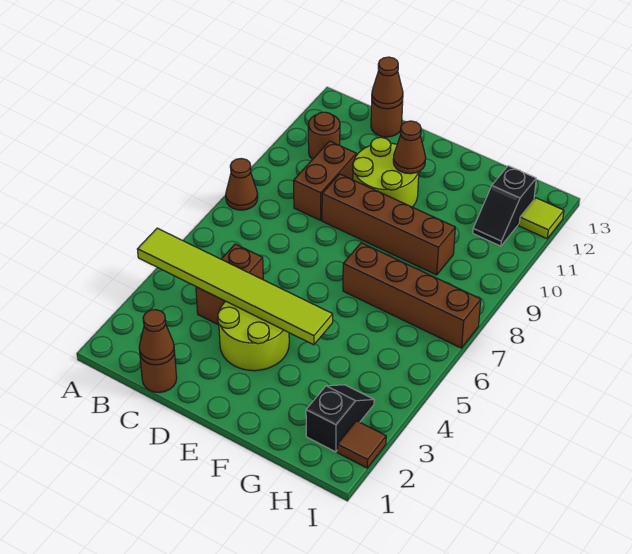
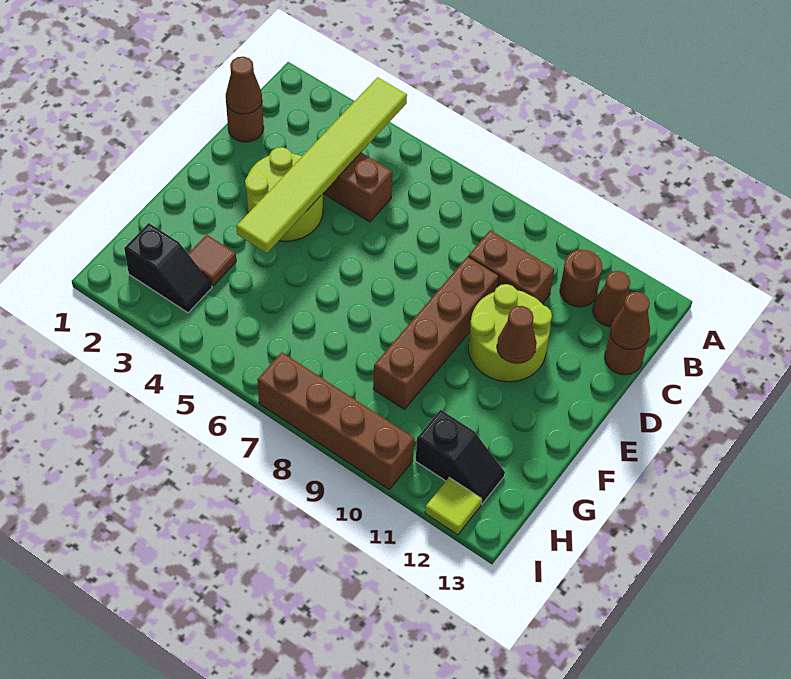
brown 1x1 cone [226,159,258,210] -> brown 1x1 cone moved to [593,271,630,327]
brown 1x4 brick [343,243,481,348] -> brown 1x4 brick turned to [257,352,414,489]
black 1x2 slope [473,166,536,246] -> black 1x2 slope turned to [415,410,505,504]
brown 1x1 tile [337,421,386,468] -> brown 1x1 tile moved to [188,235,236,286]

